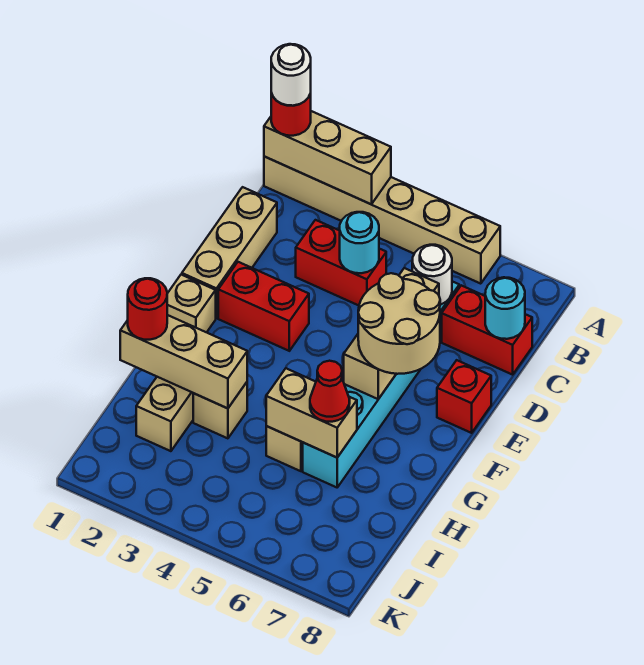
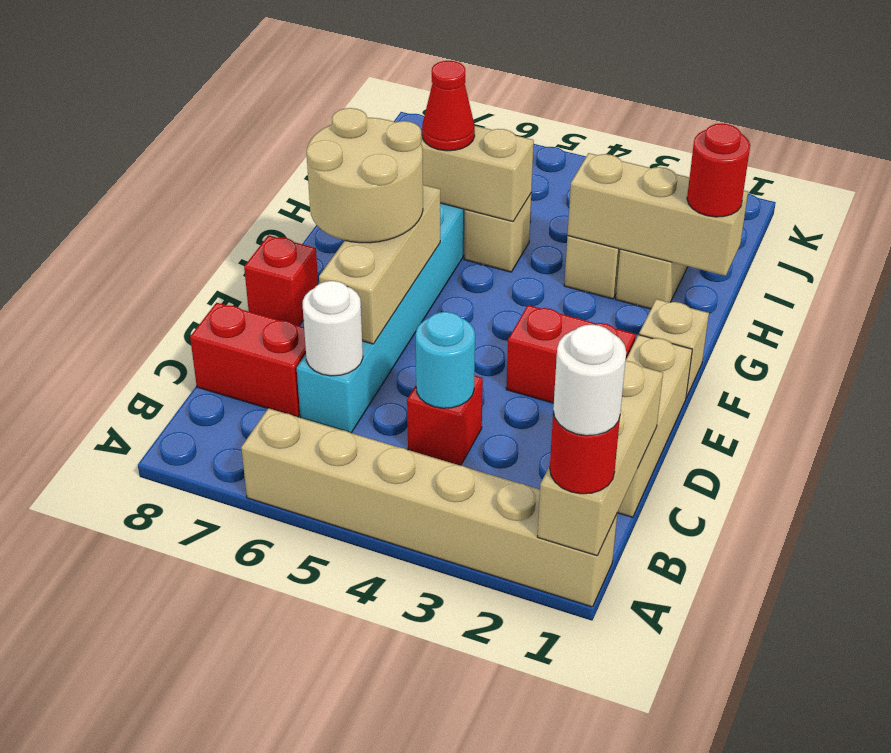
tan 1x3 brick [264,111,391,204] -> tan 1x3 brick turned to [538,361,663,556]
red 1x2 brick [296,220,386,305] -> red 1x1 brick [407,375,483,465]
cyan 1x1 round brick [485,277,525,339] -> none

